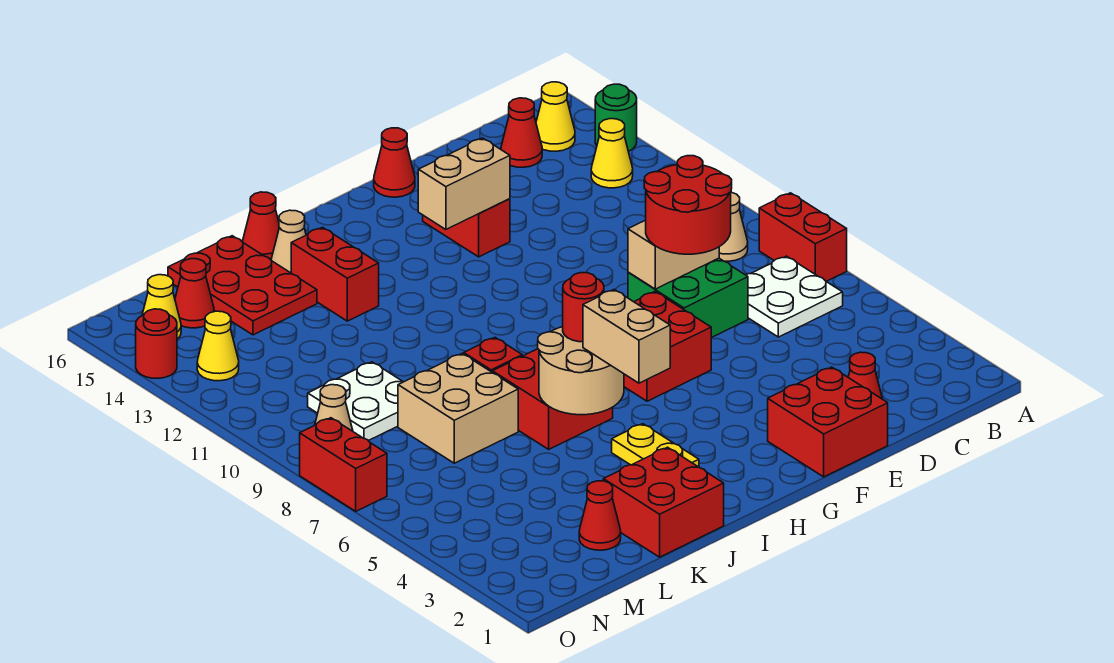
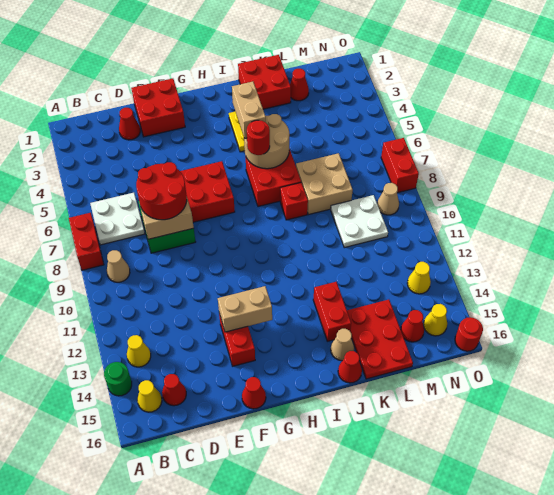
red 1x1 round brick [136,309,177,378] -> red 1x1 round brick moved to [455,317,483,351]

